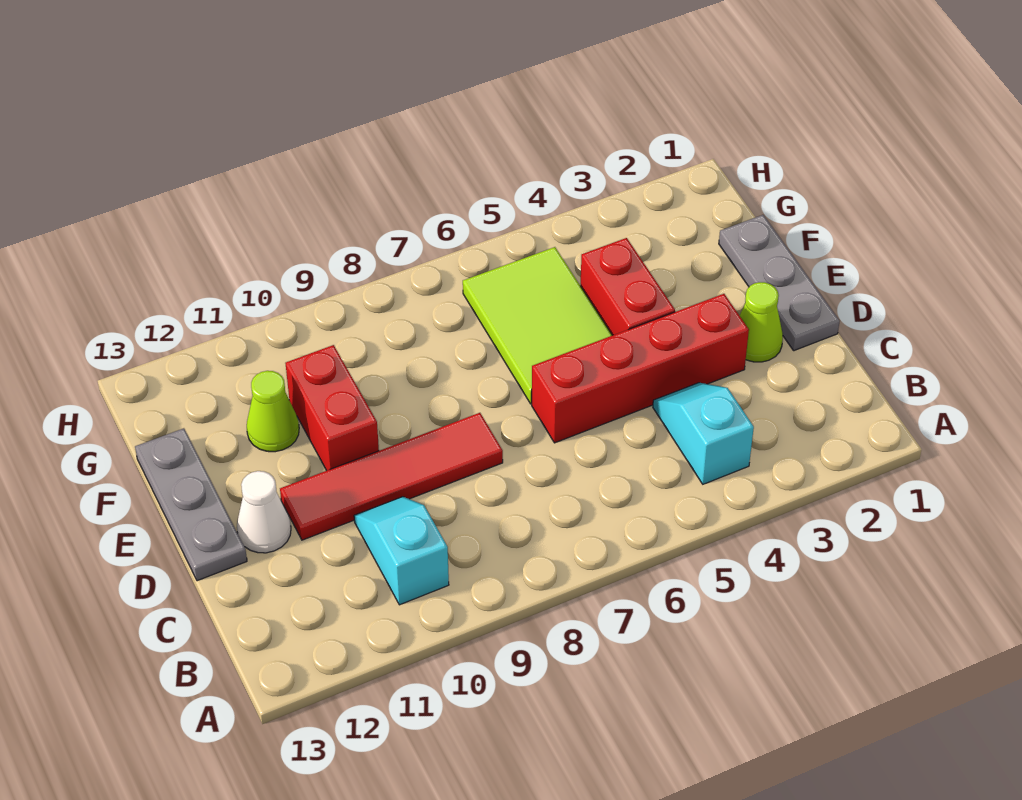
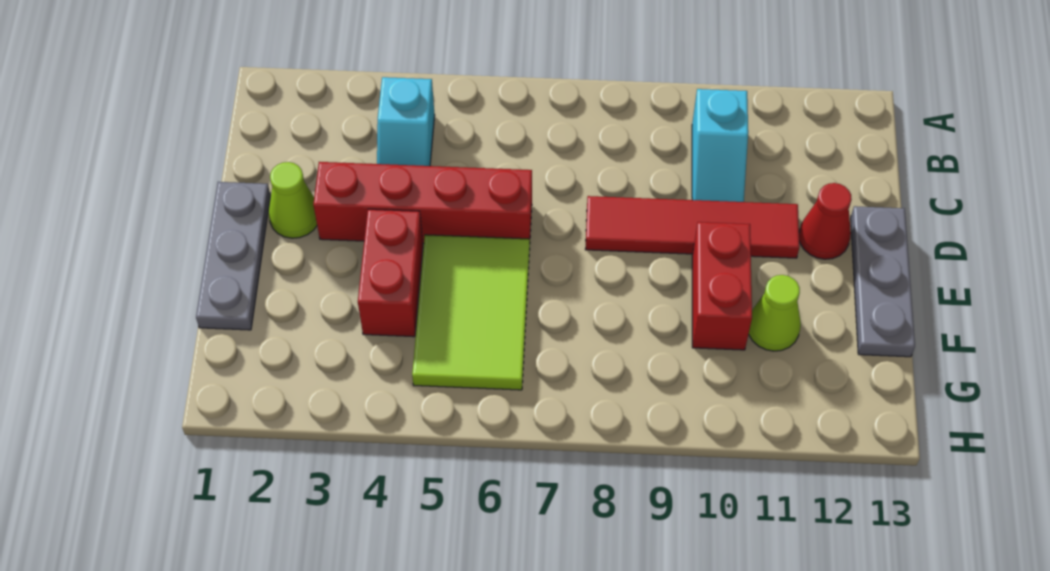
white 1x1 cone [237,471,291,553] -> red 1x1 cone [799,183,852,259]

